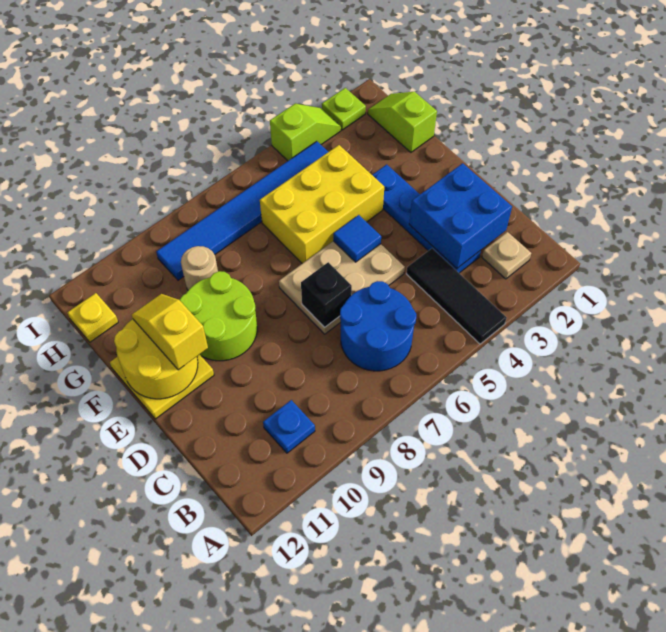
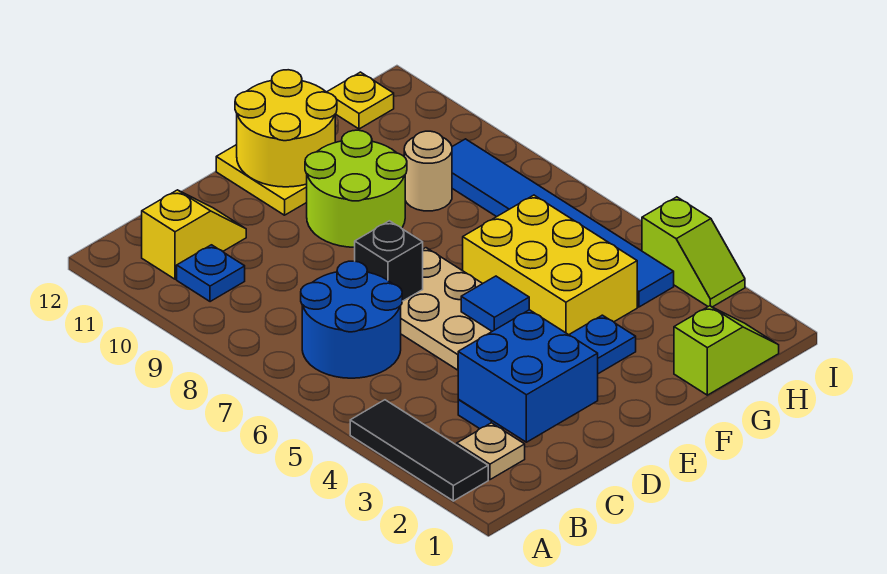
black 1x3 tile [407,248,507,344] -> black 1x3 tile turned to [350,400,488,501]
yellow 1x2 slope [132,294,208,370] -> yellow 1x2 slope moved to [142,190,246,279]
lime 1x1 plate [322,88,366,130] -> none

